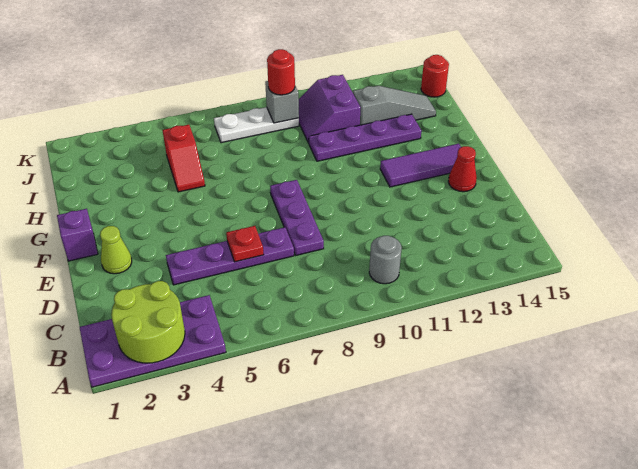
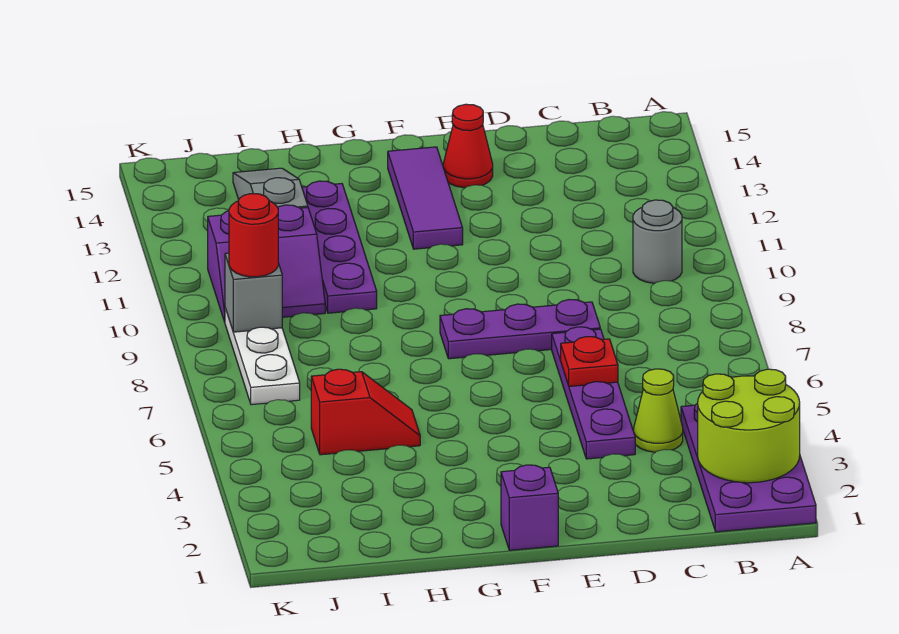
lime 1x1 cone [100,226,132,274] -> lime 1x1 cone moved to [634,369,683,452]
red 1x1 round brick [421,55,449,97] -> none

